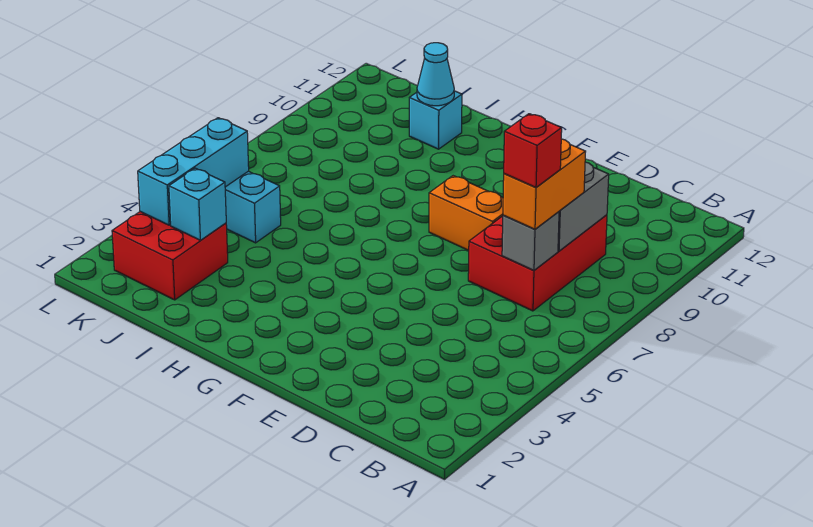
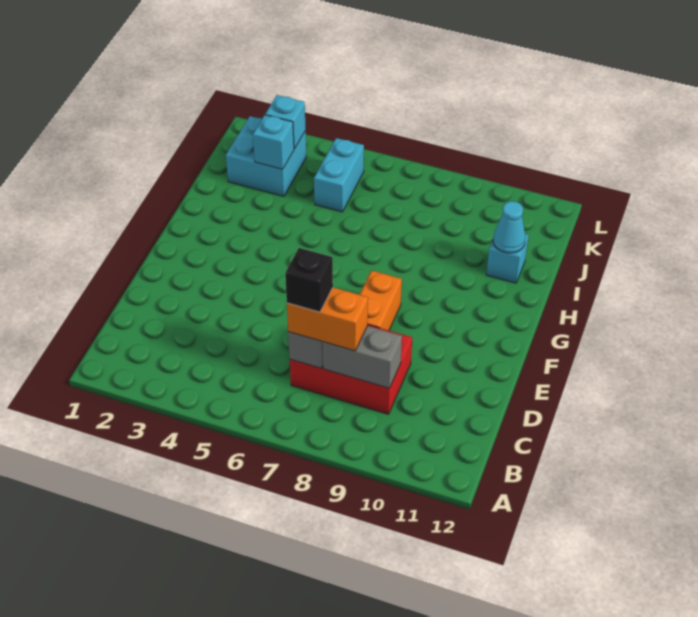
red 1x1 brick [504,114,562,188] -> black 1x1 brick [285,248,333,312]
red 2x2 brick [112,212,228,300] -> cyan 2x2 brick [226,116,306,196]
cyan 1x3 brick [138,118,249,225] -> cyan 1x1 brick [265,95,306,149]

